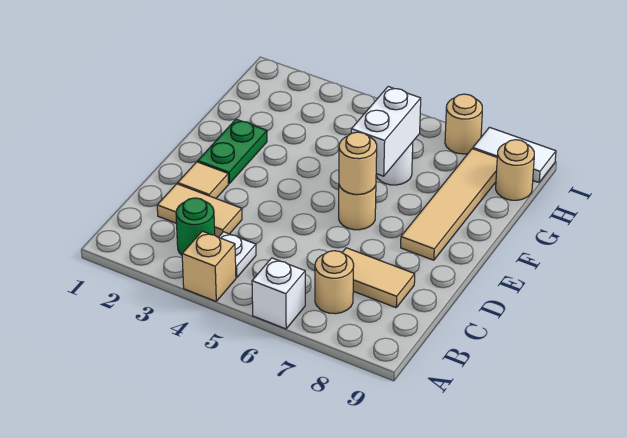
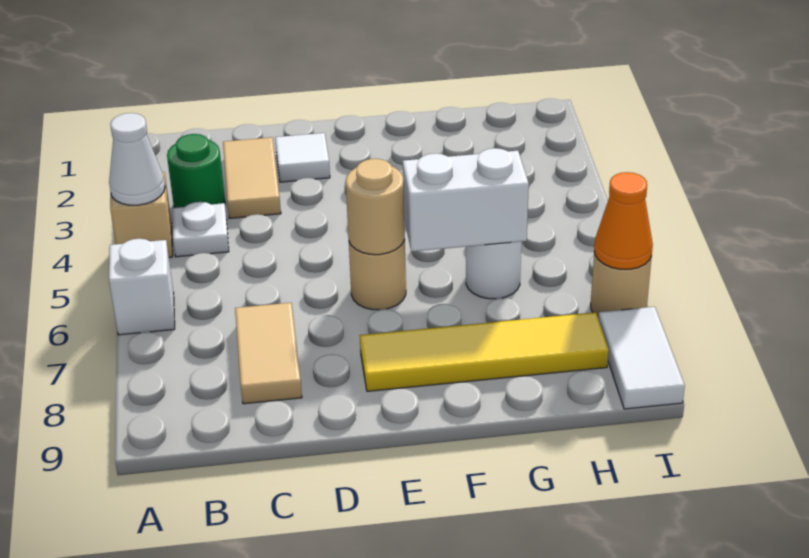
none -> white 1x1 cone [109,113,165,205]
tan 1x1 round brick [315,251,354,314] -> none
tan 1x1 tile [178,162,228,198] -> white 1x1 tile [275,133,330,182]
green 1x2 plate [198,119,267,183] -> none
tan 1x4 tile [401,149,497,260] -> yellow 1x4 tile [360,312,609,391]
tan 1x1 round brick [496,140,534,200] -> none
none -> orange 1x1 cone [594,172,653,269]

